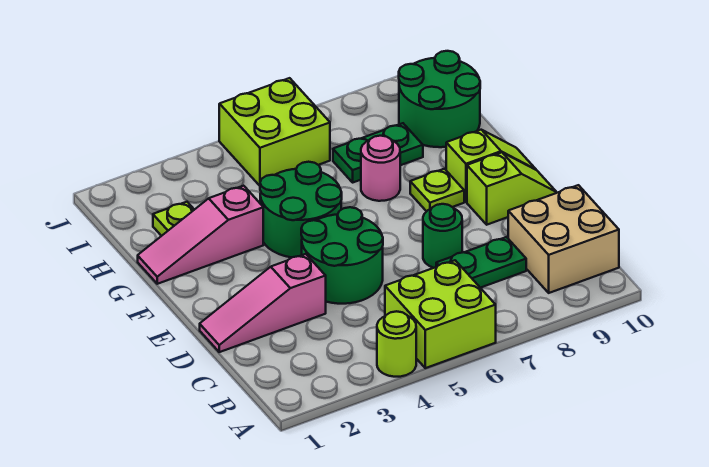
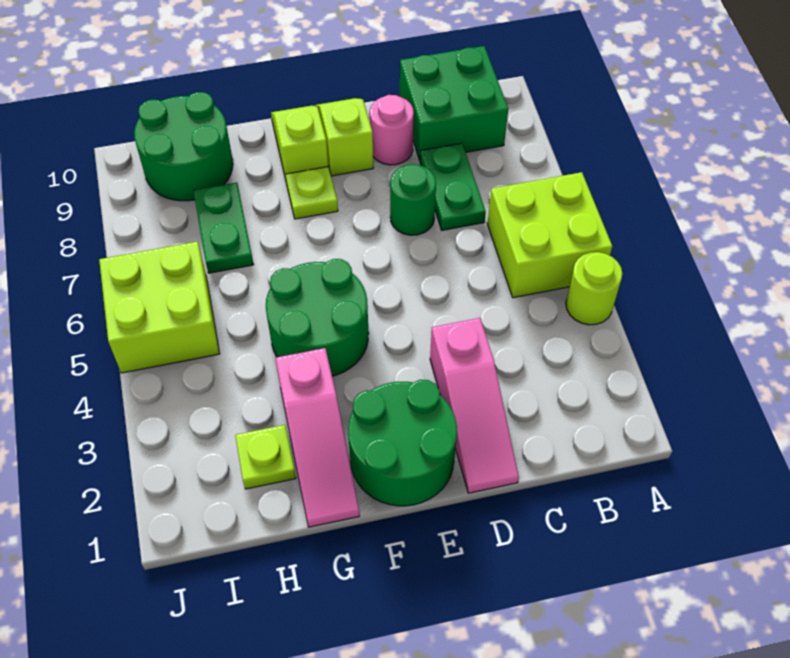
tan 2x2 brick [508,185,619,293] -> green 2x2 brick [400,46,508,160]
green 2x2 round brick [301,207,383,304] -> green 2x2 round brick moved to [348,380,457,506]
pink 1x1 round brick [361,136,400,201] -> pink 1x1 round brick moved to [370,95,414,165]

